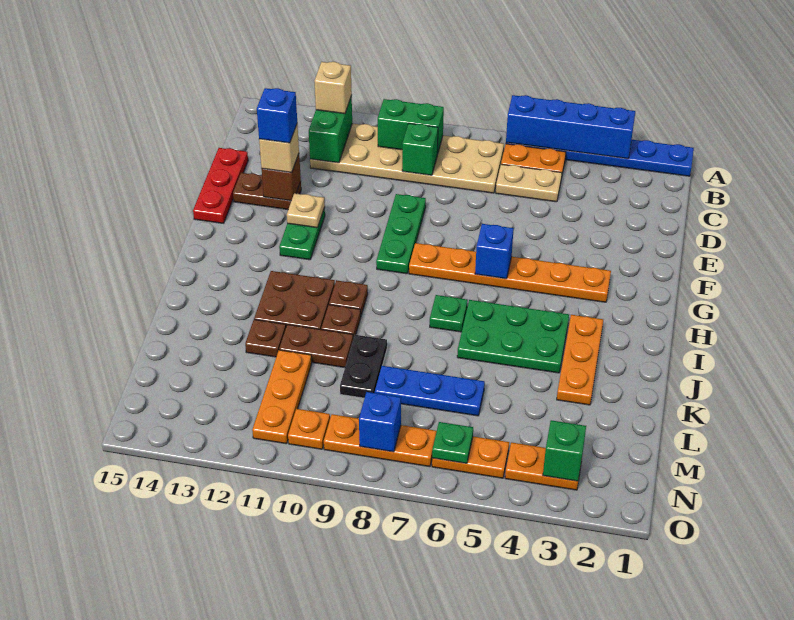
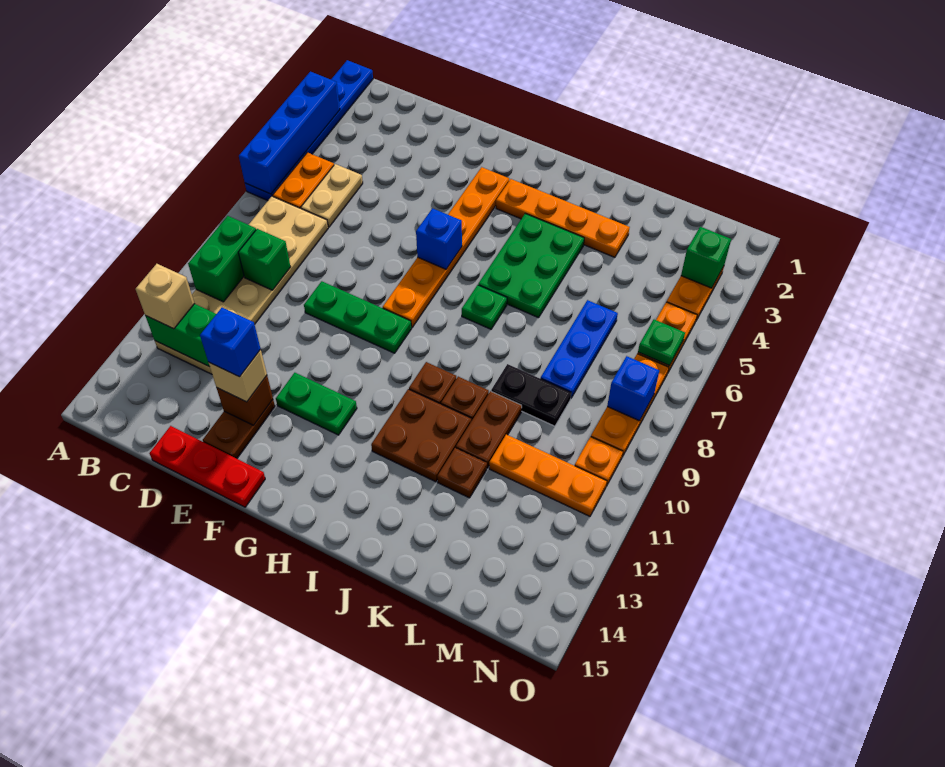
tan 1x1 plate [287,193,325,228] -> none
orange 1x3 plate [557,315,603,405] -> orange 1x4 plate [496,179,630,257]

